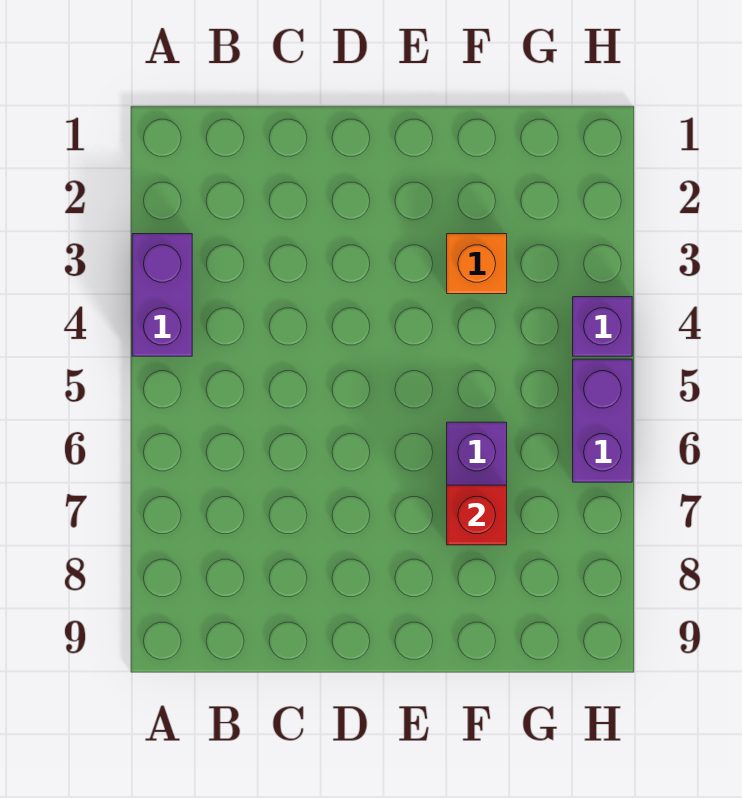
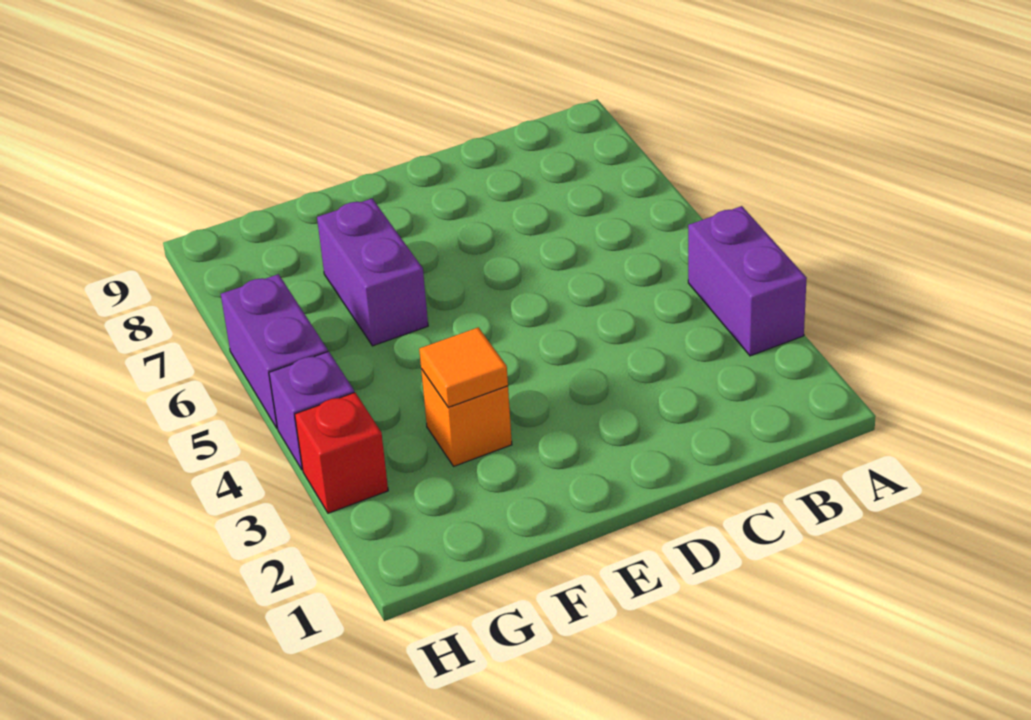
none -> orange 1x1 tile [419,327,508,407]
red 1x1 brick [447,485,507,545] -> red 1x1 brick moved to [295,392,388,513]

